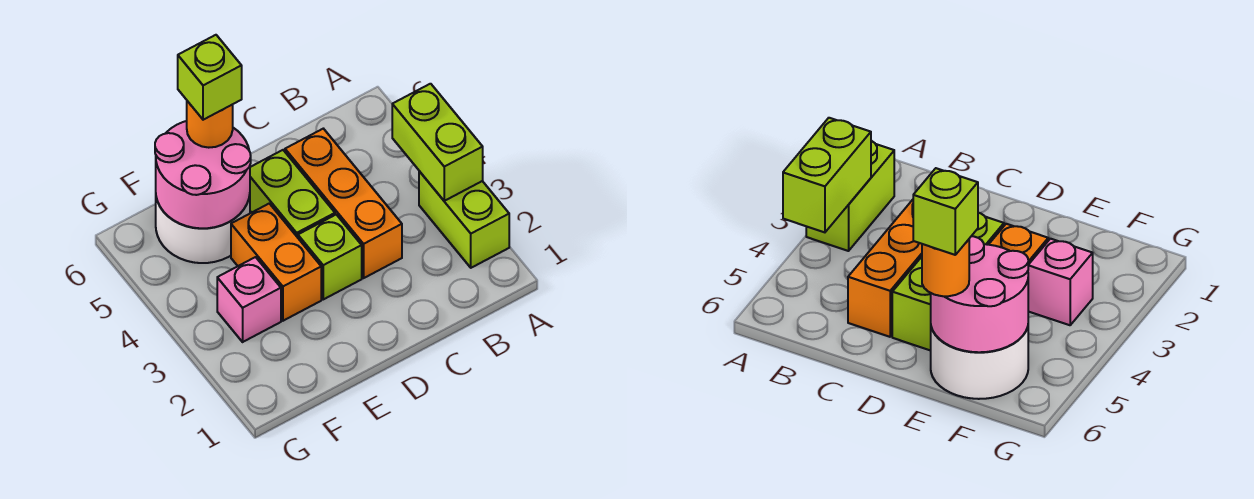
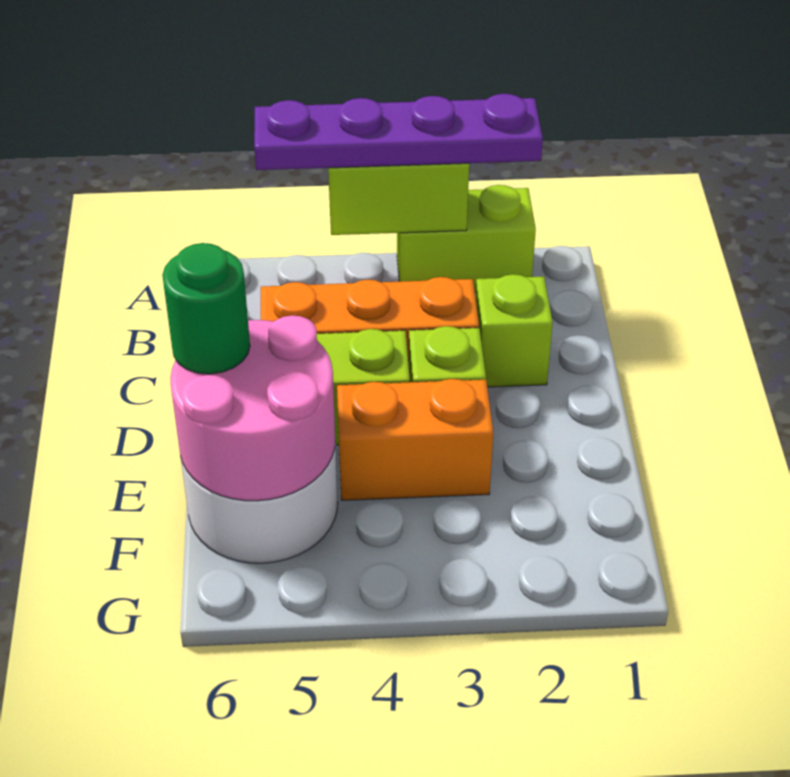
none -> purple 1x4 plate [254,94,543,170]
orange 1x1 round brick [187,101,233,148] -> green 1x1 round brick [162,243,250,374]
lime 1x1 brick [178,35,242,120] -> lime 1x1 brick moved to [476,274,553,387]
pink 1x1 brick [217,257,281,342] -> none

